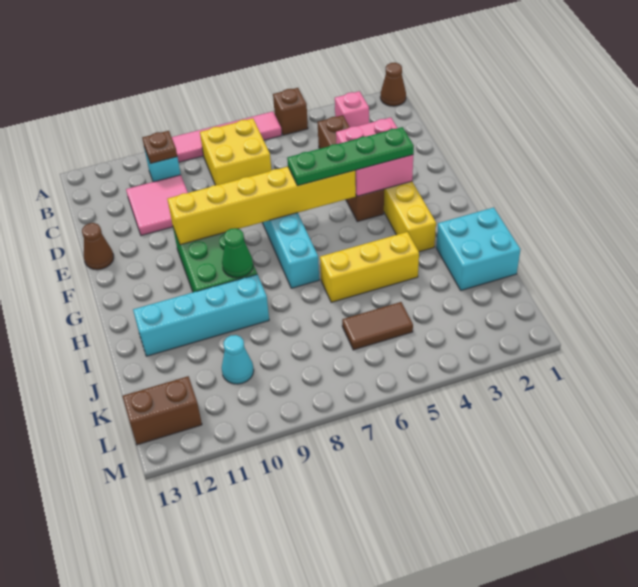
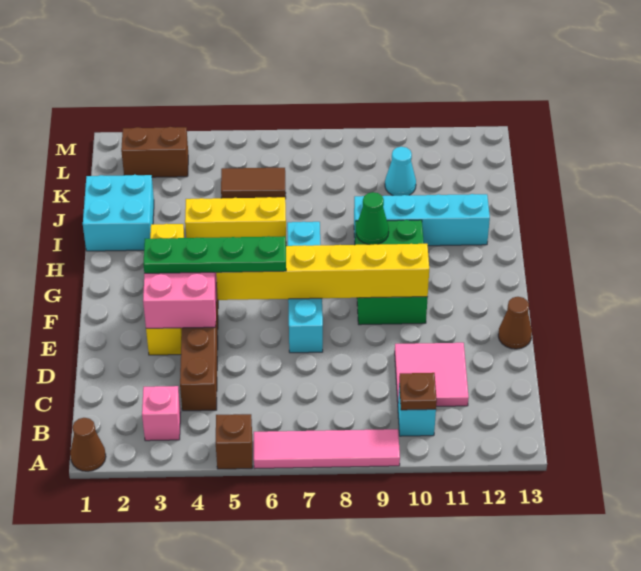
yellow 2x2 brick [200,118,271,185] -> none
brown 1x2 brick [122,376,202,445] -> brown 1x2 brick moved to [121,127,188,177]

